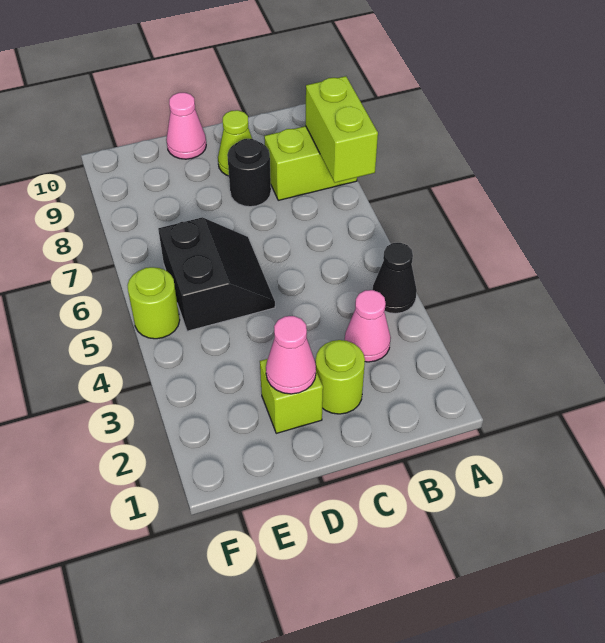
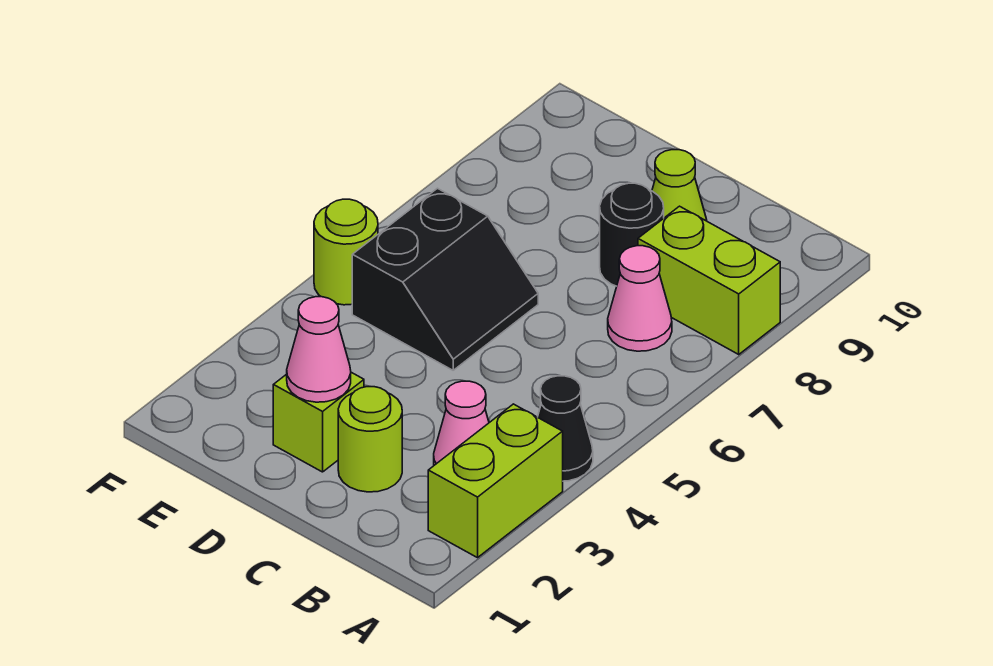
lime 1x2 brick [306,76,378,183] -> lime 1x2 brick moved to [428,404,563,558]
pink 1x1 cone [166,93,206,159] -> pink 1x1 cone moved to [608,246,672,351]

